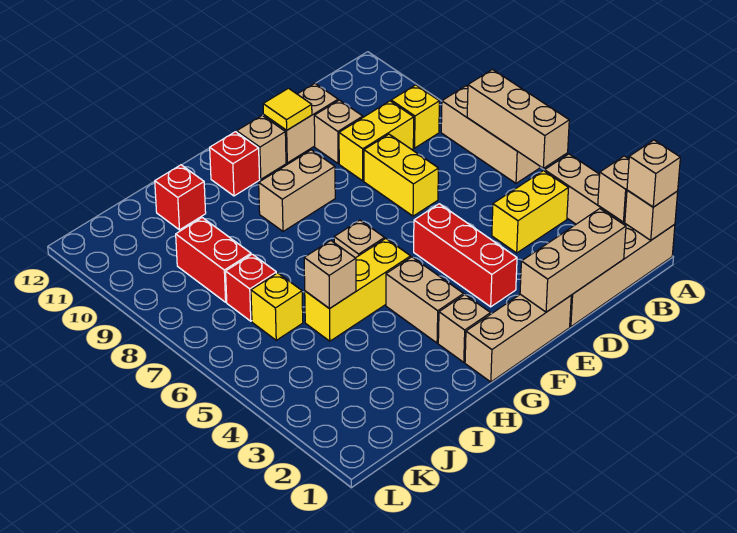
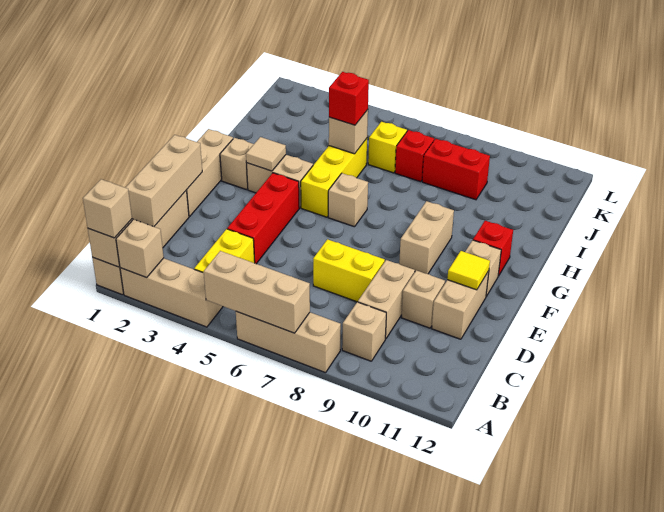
yellow 1x1 brick [391,85,439,148] -> tan 1x1 brick [342,302,386,361]
yellow 1x2 brick [339,101,414,181] -> tan 1x2 brick [358,260,415,339]
red 1x3 brick [414,204,517,307] -> red 1x3 brick turned to [227,173,299,264]
none -> tan 1x1 tile [246,137,286,171]
red 1x1 brick [155,165,206,230] -> red 1x1 brick moved to [329,72,369,125]

